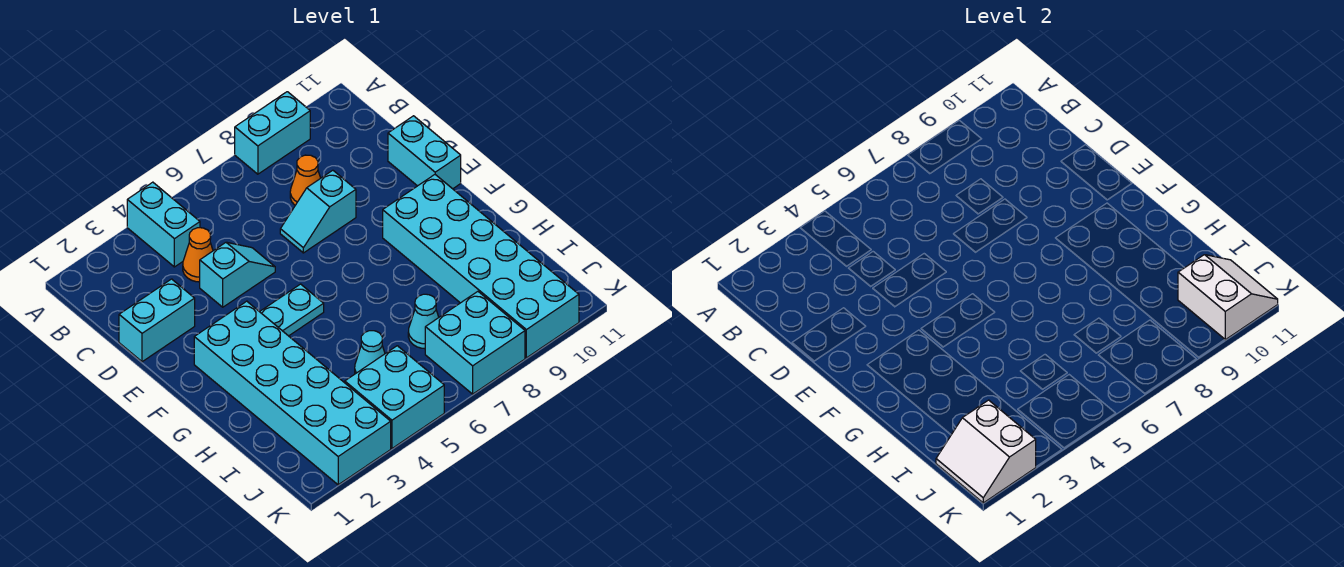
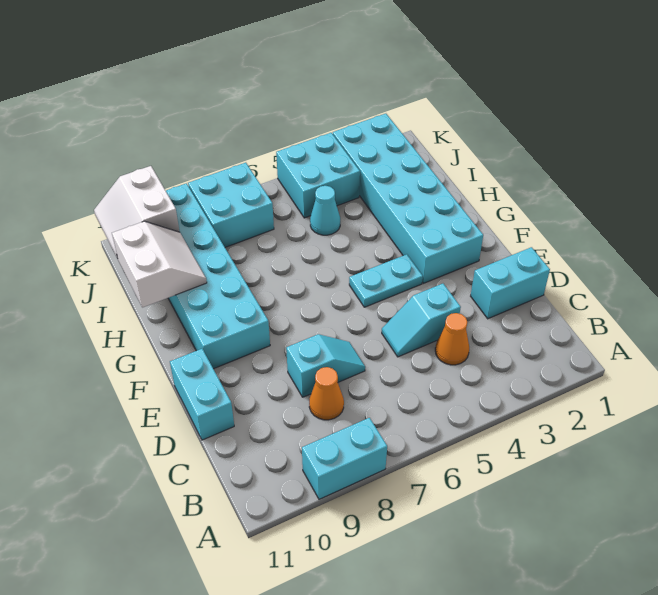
cyan 1x2 brick [127,182,200,267] -> none
cyan 1x1 cone [408,294,439,349] -> none
white 2x2 slope [936,400,1036,503] -> white 2x2 slope moved to [112,221,207,307]

